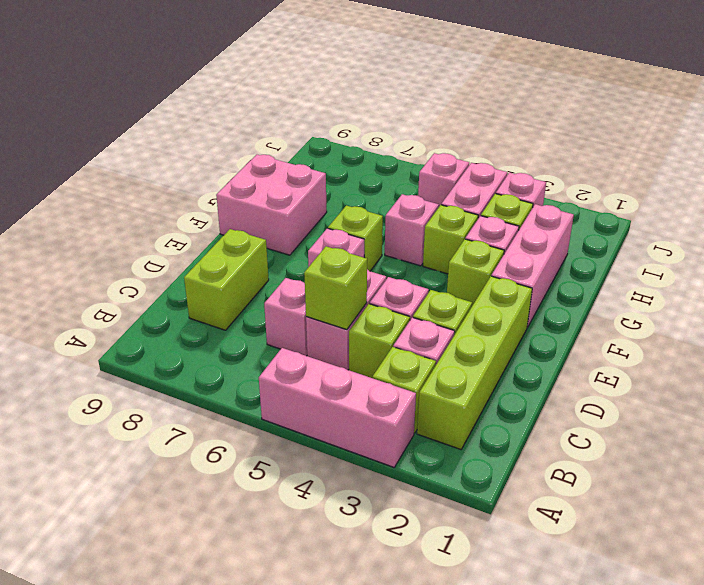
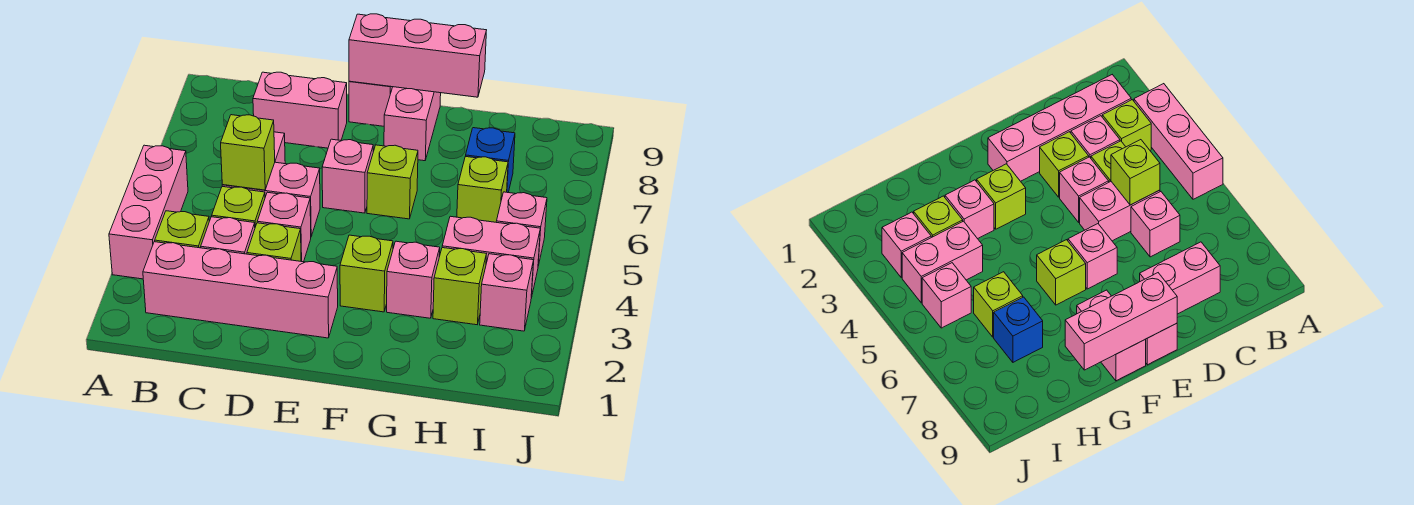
lime 1x4 brick [417,276,532,449] -> pink 1x4 brick [143,242,338,338]
lime 1x2 brick [184,229,269,330] -> pink 1x2 brick [253,72,347,148]
pink 1x3 brick [491,204,574,328] -> pink 1x3 brick moved to [349,14,486,97]
pink 2x2 brick [216,155,327,255] -> pink 1x2 brick [384,87,441,161]
lime 1x1 brick [423,205,478,274] -> lime 1x1 brick moved to [457,156,508,222]
pink 1x1 brick [385,194,439,266] -> pink 1x1 brick moved to [349,81,392,126]
none -> blue 1x1 brick [466,128,515,193]

